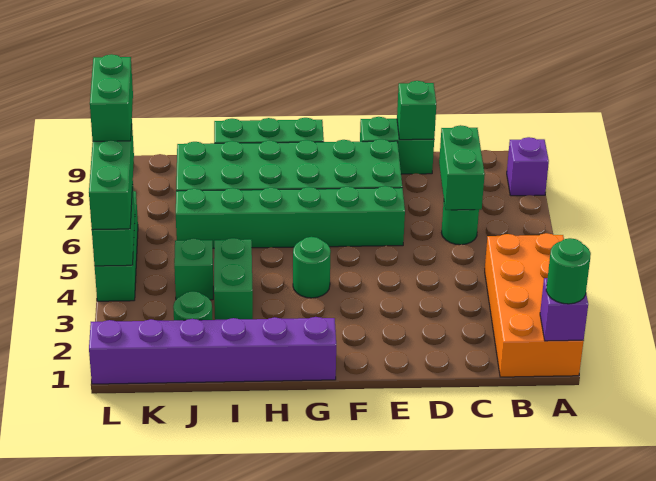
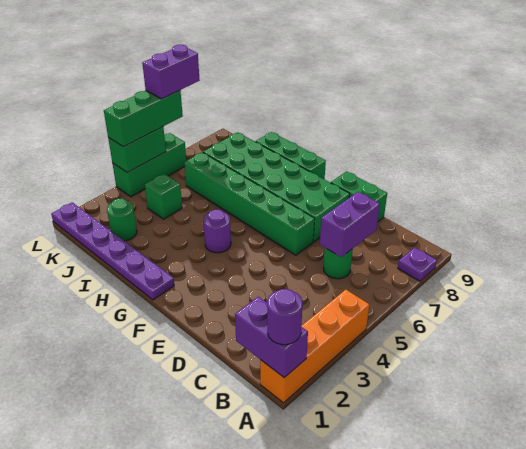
orange 2x4 brick [485,233,584,377] -> orange 1x4 brick [260,290,370,403]
purple 1x1 brick [540,278,588,341] -> purple 1x2 brick [235,297,308,378]
green 1x1 round brick [546,238,591,304] -> purple 1x1 round brick [267,289,303,345]
purple 1x1 brick [507,137,549,196] -> purple 1x1 plate [398,247,437,281]
green 1x2 brick [439,125,485,210] -> purple 1x2 brick [320,192,380,257]
green 1x1 brick [397,81,436,140] -> none
purple 1x6 brick [89,317,336,384] -> purple 1x6 plate [51,202,174,300]
green 1x1 round brick [293,237,331,298] -> purple 1x1 round brick [203,210,231,253]
green 1x2 brick [214,238,253,320] -> none
green 1x2 brick [90,54,133,141] -> purple 1x2 brick [142,45,200,99]

